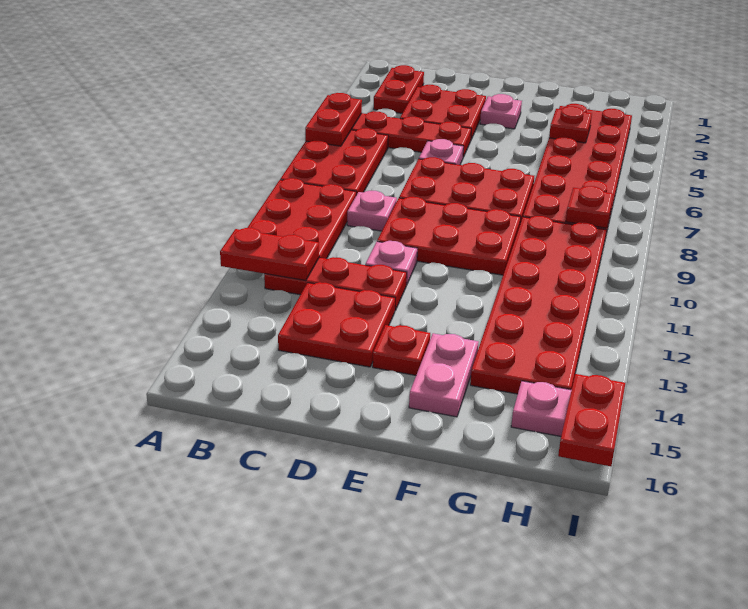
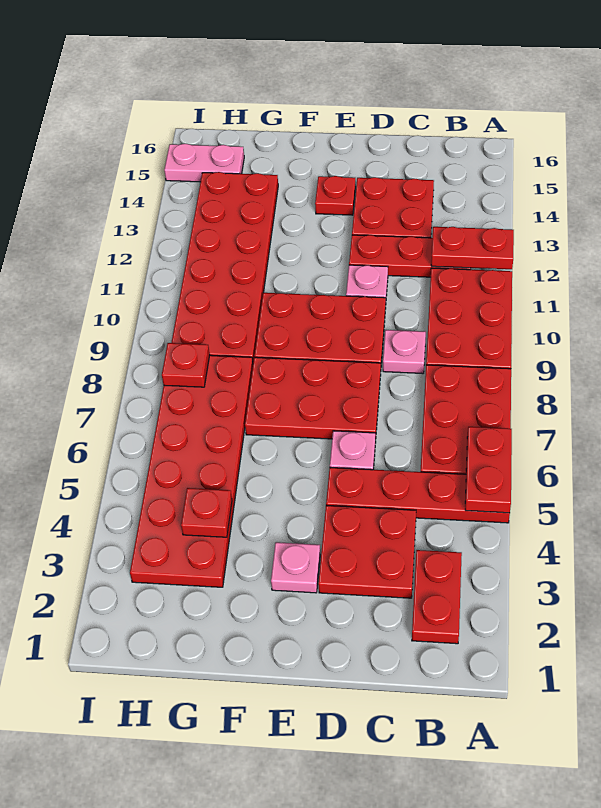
pink 1x2 plate [409,333,478,417] -> none
red 1x2 plate [558,374,625,466] -> none

